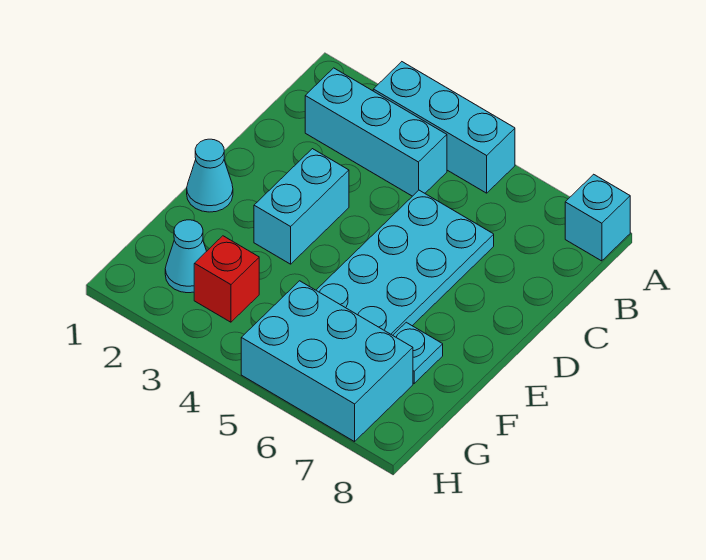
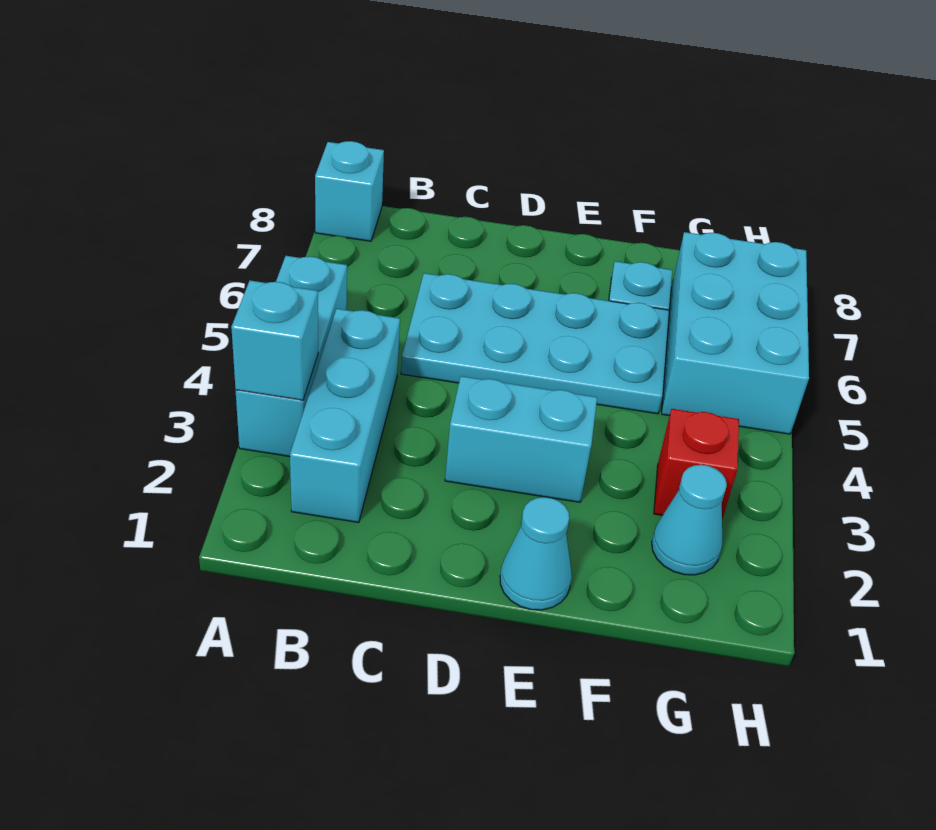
none -> cyan 1x1 brick [231,280,318,400]

